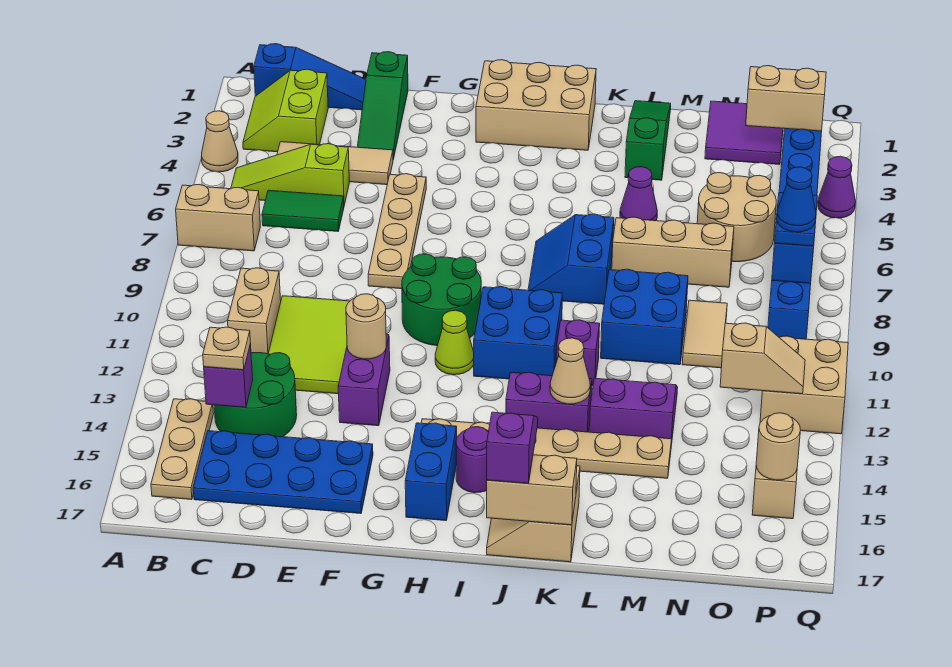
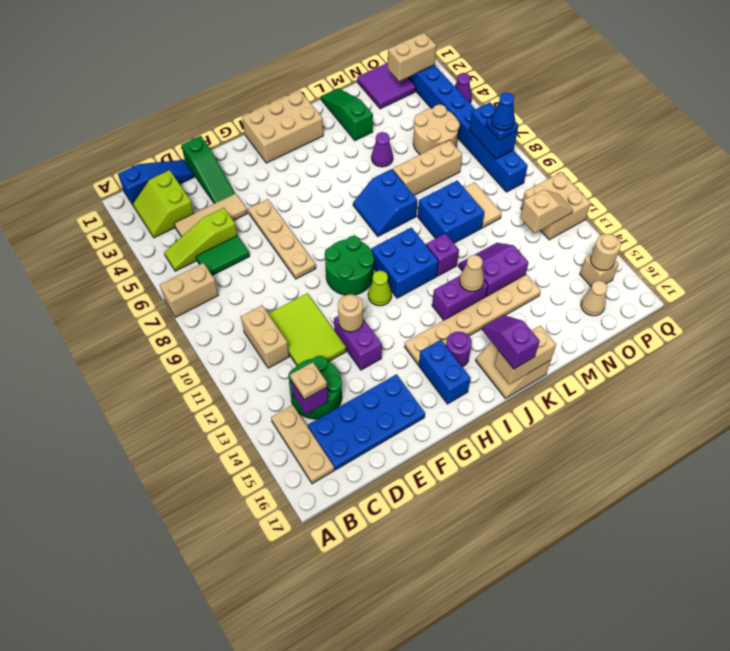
tan 1x1 cone [201,111,238,172] -> tan 1x1 cone moved to [581,281,607,316]

